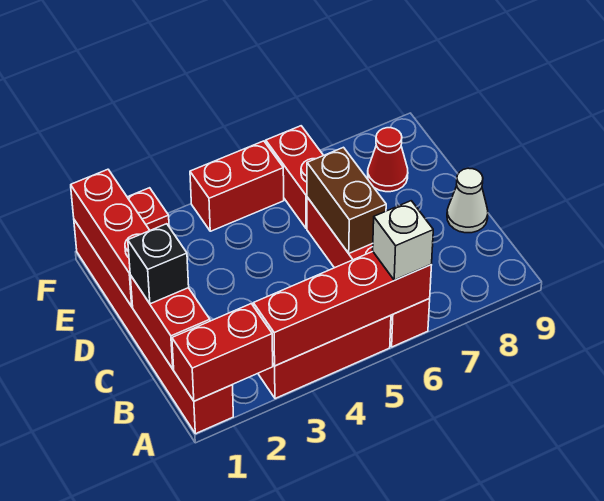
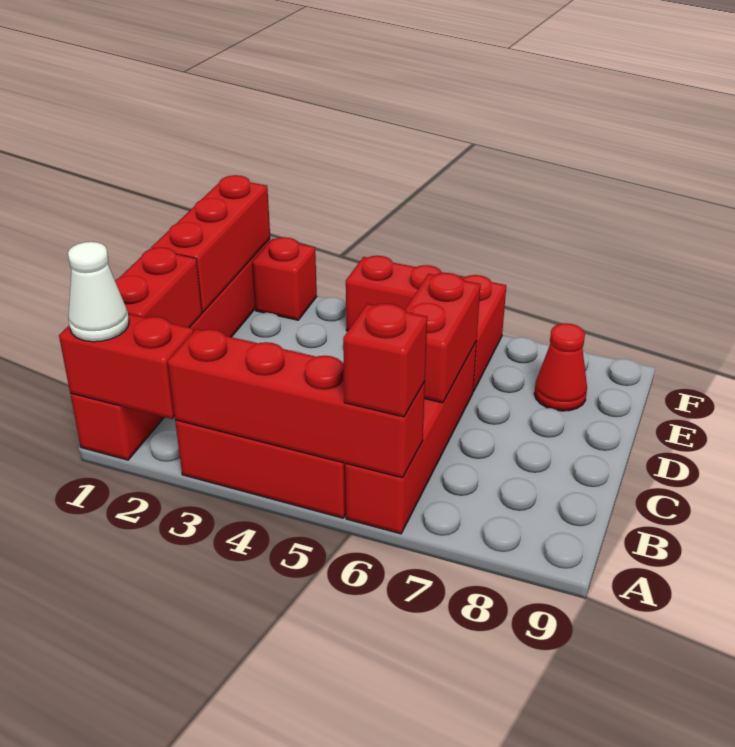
white 1x1 brick [373,201,433,280] -> red 1x1 brick [343,303,427,417]
black 1x1 brick [128,224,189,304] -> none
brown 1x2 brick [307,147,386,253] -> red 1x2 brick [405,273,480,403]
white 1x1 cone [447,168,488,233] -> white 1x1 cone moved to [68,242,129,342]

